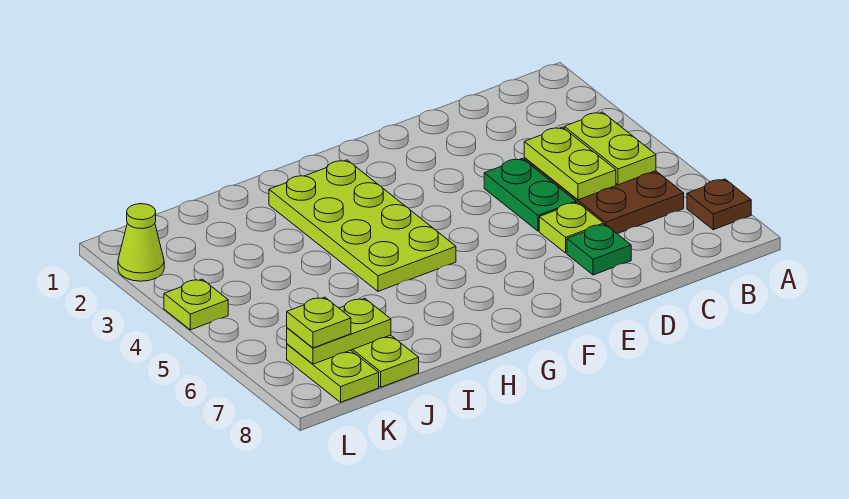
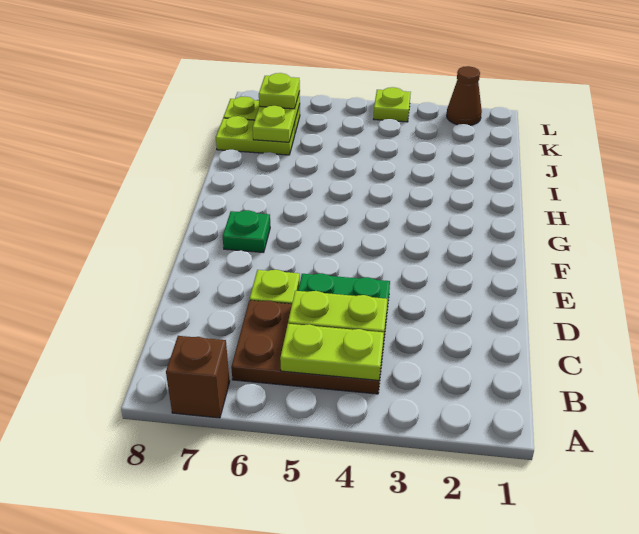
brown 1x1 plate [687,179,751,230] -> brown 1x1 brick [166,336,230,418]
green 1x1 plate [567,224,631,275] -> green 1x1 plate moved to [223,210,270,253]
lime 2x4 plate [269,160,456,291] -> none
lime 1x1 cone [118,204,164,281] -> brown 1x1 cone [447,66,482,125]

